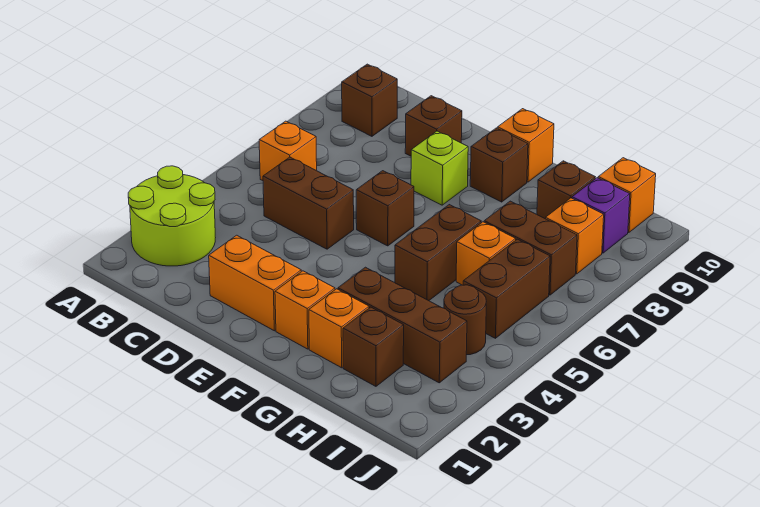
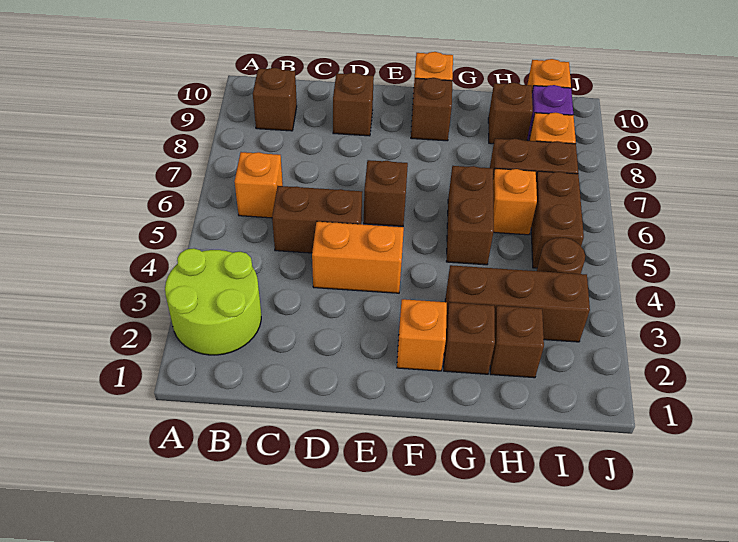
orange 1x2 brick [209,235,301,331] -> orange 1x2 brick moved to [312,222,404,293]
lime 1x1 brick [411,131,468,205] -> none
orange 1x1 brick [309,289,369,368] -> brown 1x1 brick [444,302,495,374]

